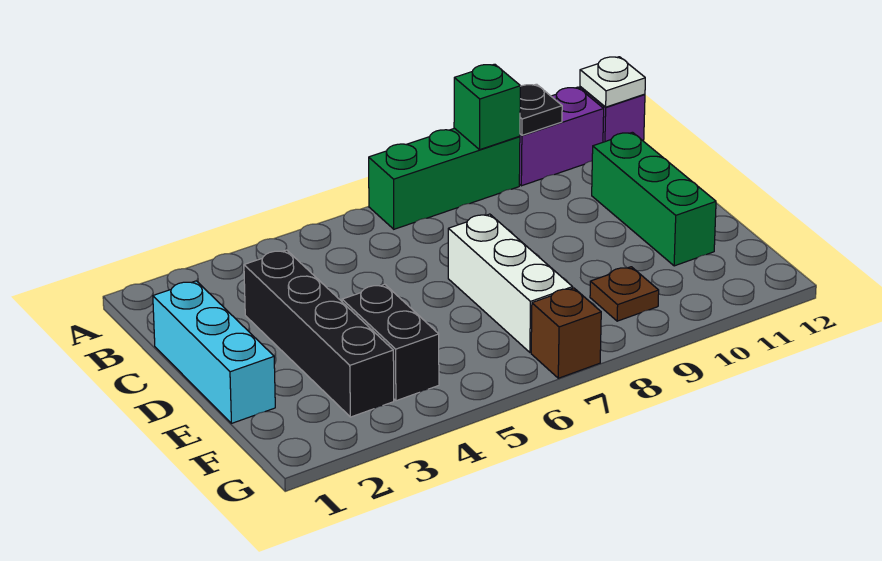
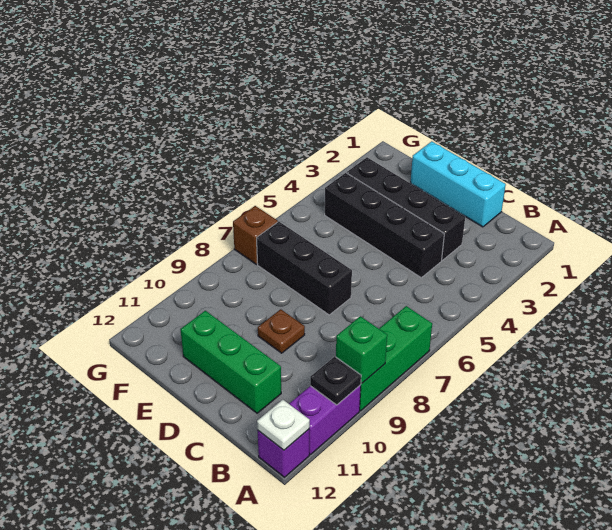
white 1x3 brick [448,214,573,352] -> black 1x3 brick [257,222,352,315]
black 1x2 brick [342,284,439,401] -> black 1x4 brick [325,173,444,278]
brown 1x1 plate [590,267,659,321] -> brown 1x1 plate moved to [258,309,305,353]

